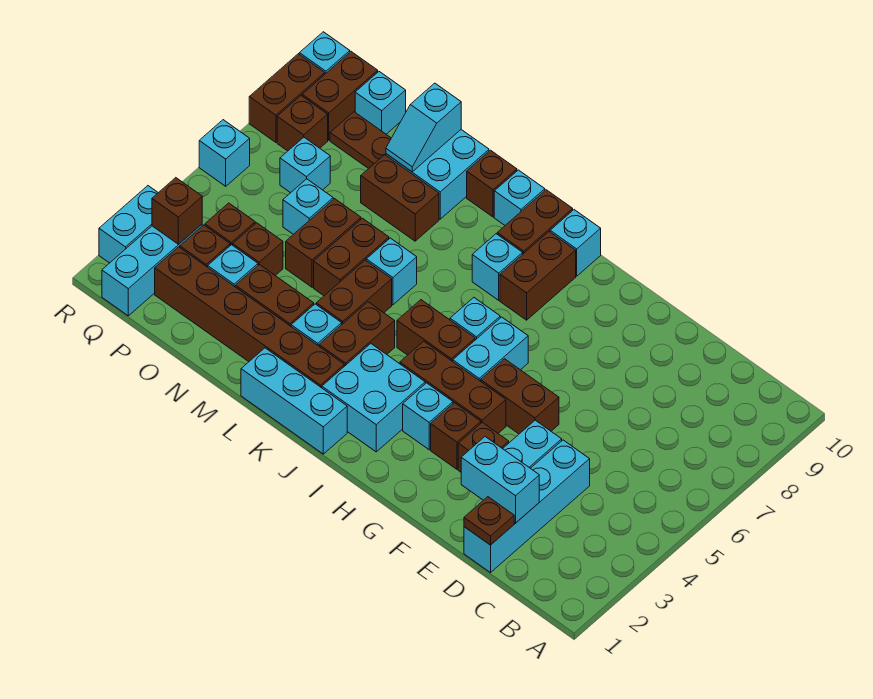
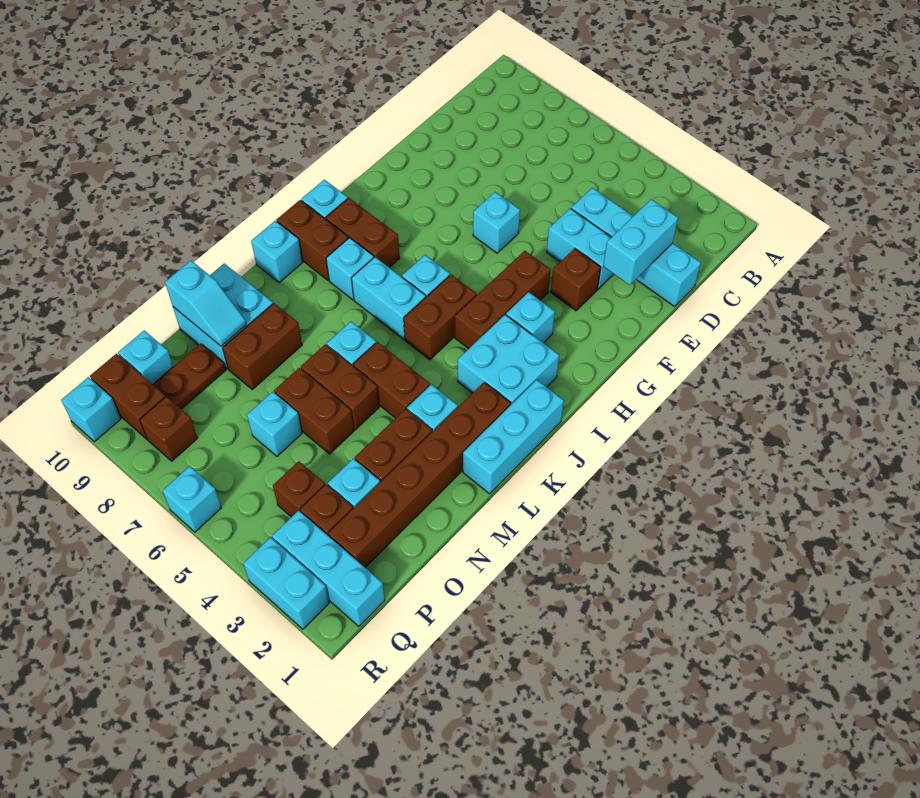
brown 1x1 plate [464,497,514,545] -> none
brown 1x2 brick [481,359,559,434] -> none
brown 1x1 brick [431,403,481,469] -> none
cyan 1x2 brick [453,317,528,381] -> cyan 1x2 brick moved to [352,257,426,339]
brown 1x2 brick [319,302,395,366] -> none
brown 1x1 brick [467,150,517,217] -> none
brown 1x1 brick [233,223,283,276] -> none
cyan 1x1 brick [280,137,330,193] -> cyan 1x1 brick moved to [473,192,520,253]
brown 1x1 brick [152,178,202,245] -> none
brown 1x2 brick [249,54,325,142] -> none

